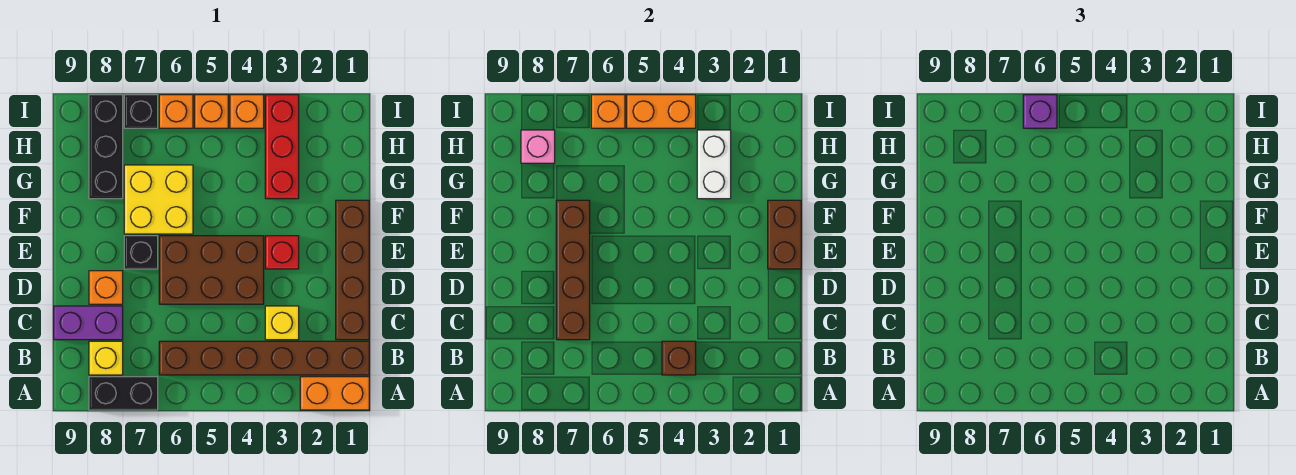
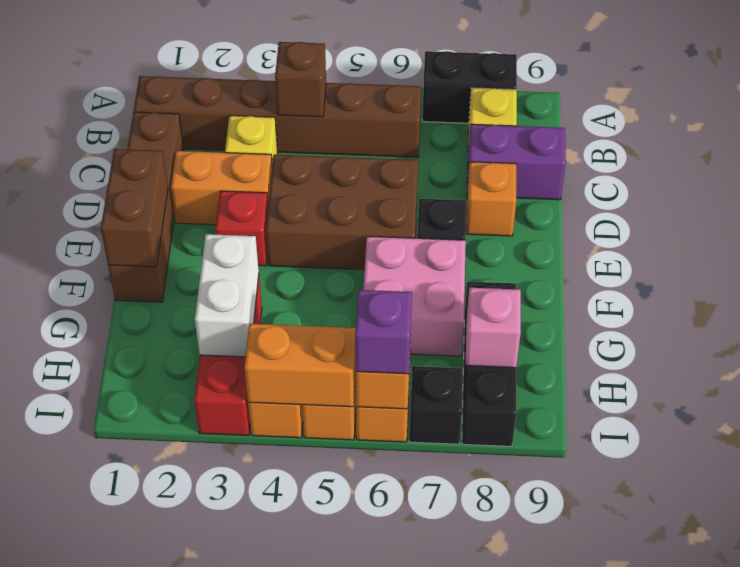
orange 1x2 brick [300,377,369,410] -> orange 1x2 brick moved to [171,151,272,225]
brown 1x4 brick [556,200,590,340] -> none
yellow 2x2 brick [124,165,193,234] -> pink 2x2 brick [363,236,466,356]

